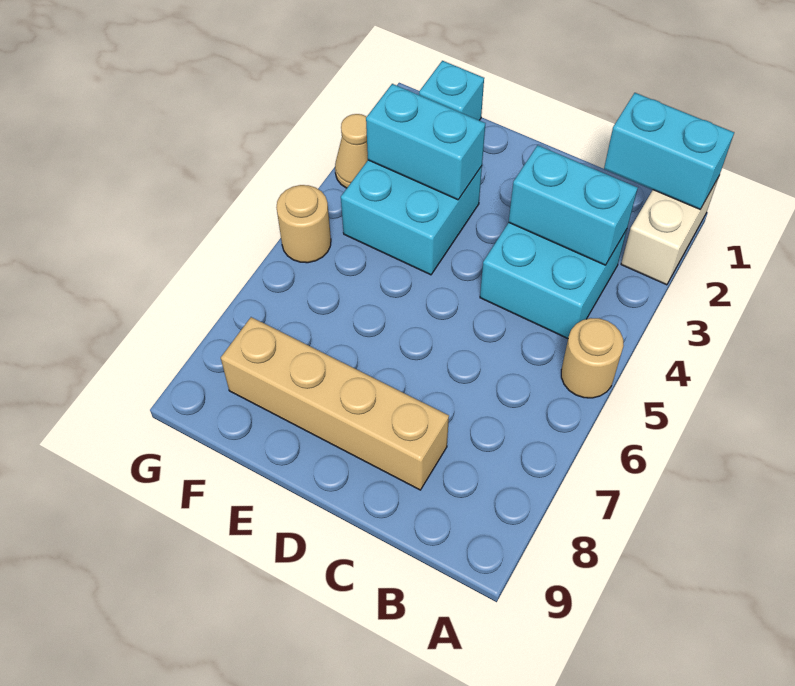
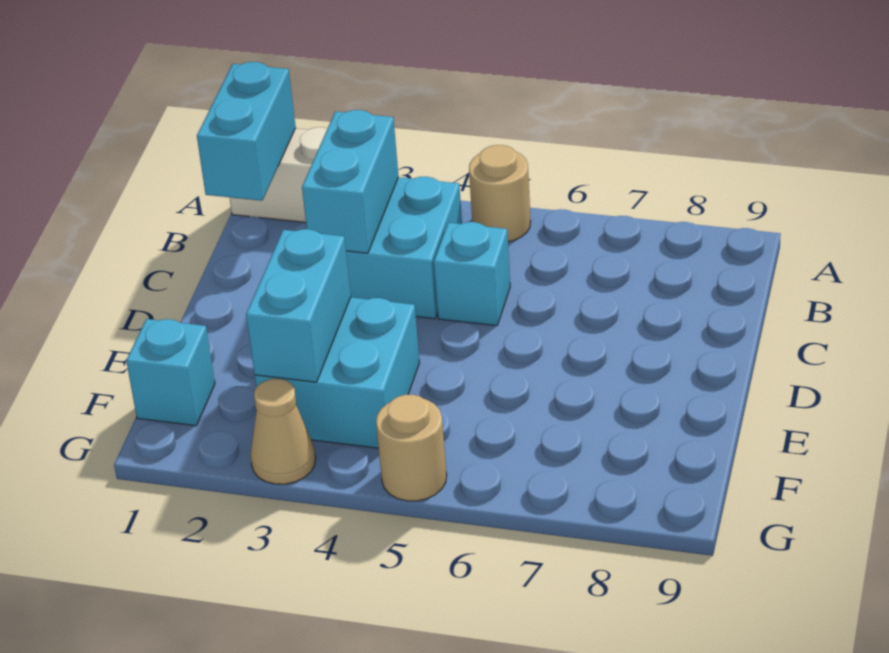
none -> cyan 1x1 brick [434,222,510,326]
tan 1x4 brick [221,317,449,490] -> none

